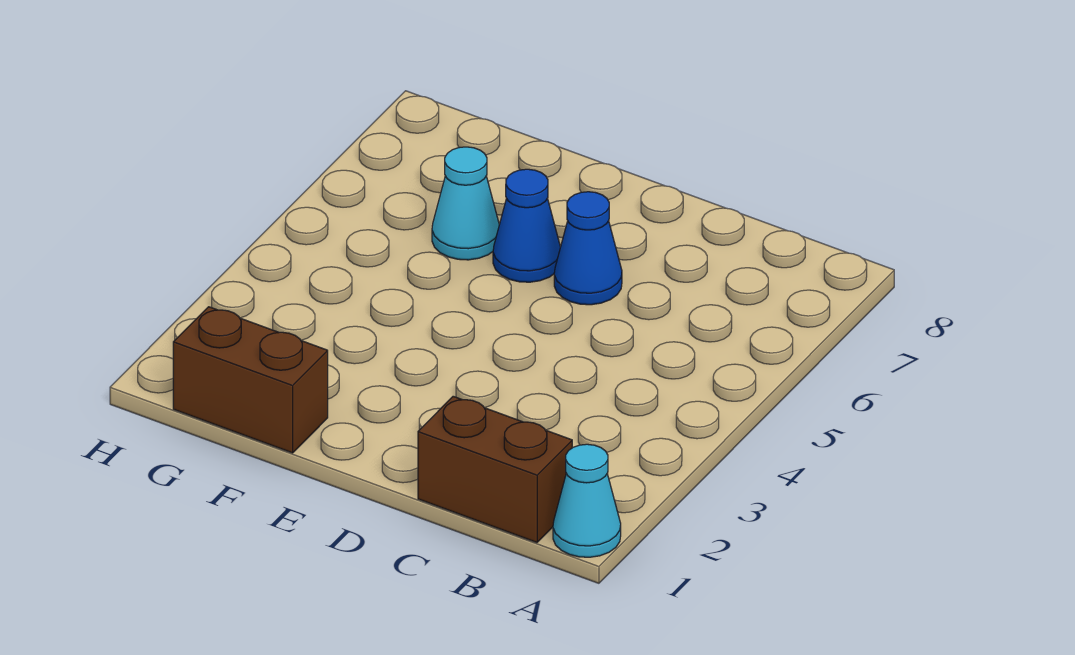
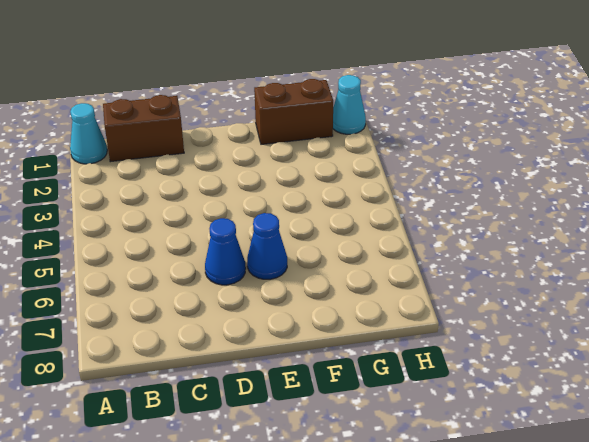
cyan 1x1 cone [432,147,499,260] -> cyan 1x1 cone moved to [333,75,366,134]

